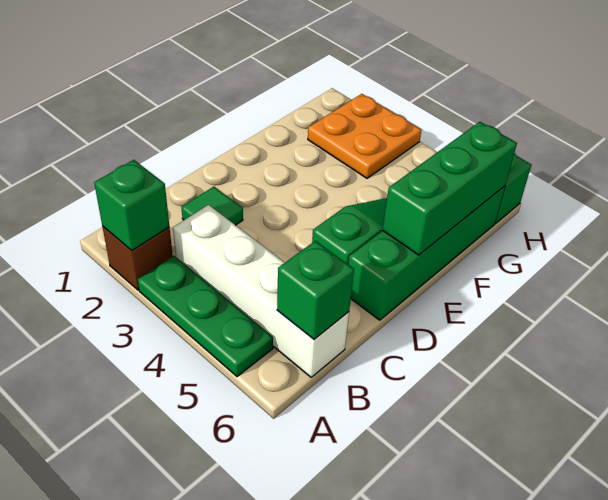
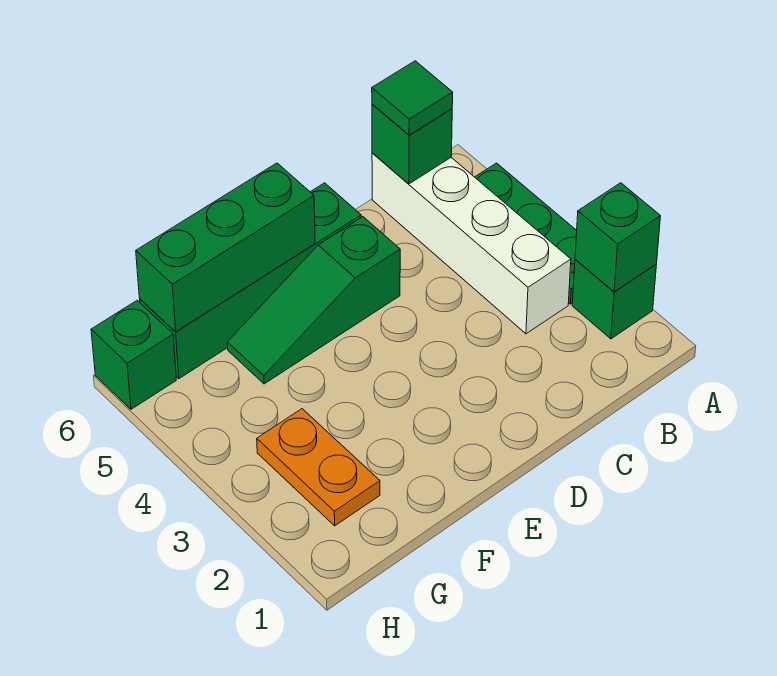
brown 1x1 brick [102,226,173,290] -> green 1x1 brick [572,260,657,339]
green 1x1 tile [181,187,243,225] -> green 1x1 tile moved to [372,61,453,135]
orange 2x2 plate [308,94,421,178] -> orange 1x2 plate [257,409,380,526]

